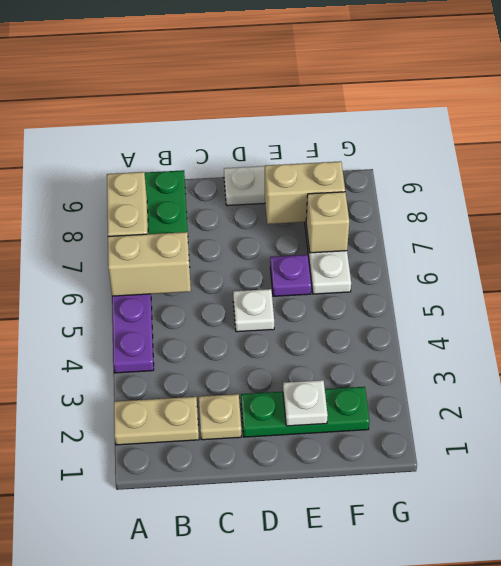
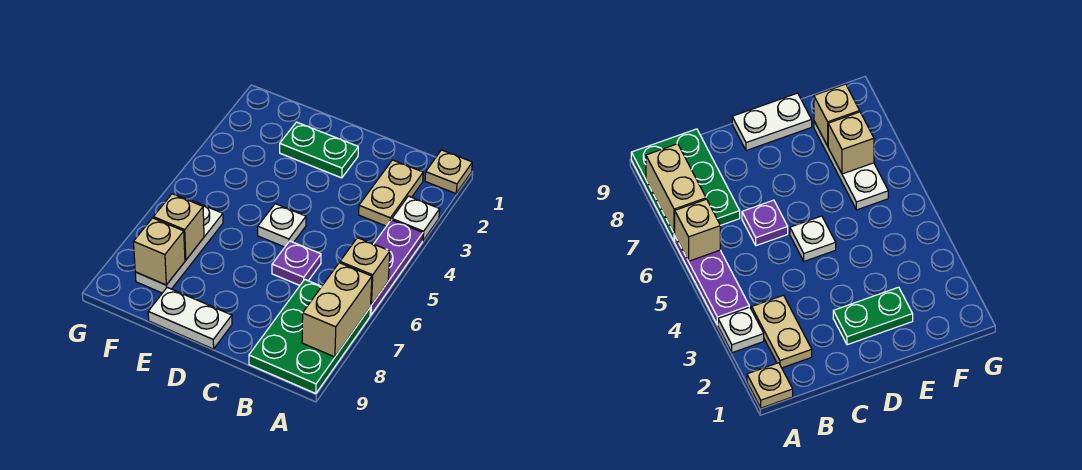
tan 1x2 plate [114,397,199,445] -> tan 1x2 plate turned to [359,160,423,226]
tan 1x2 brick [108,232,191,296] -> tan 1x1 brick [340,238,390,305]
tan 1x1 plate [199,394,242,440] -> tan 1x1 plate moved to [425,150,472,194]
green 1x3 plate [241,387,370,437] -> green 1x2 plate [280,122,358,178]
white 1x1 plate [283,380,328,426] -> white 1x1 plate moved to [392,196,440,241]
purple 1x1 plate [270,255,311,296] -> purple 1x1 plate moved to [272,241,321,285]
tan 1x2 brick [265,161,345,224] -> tan 1x1 brick [133,218,185,285]

